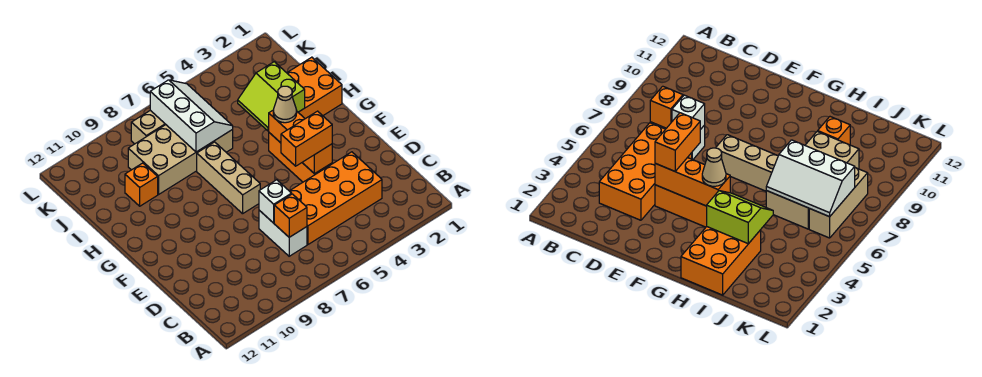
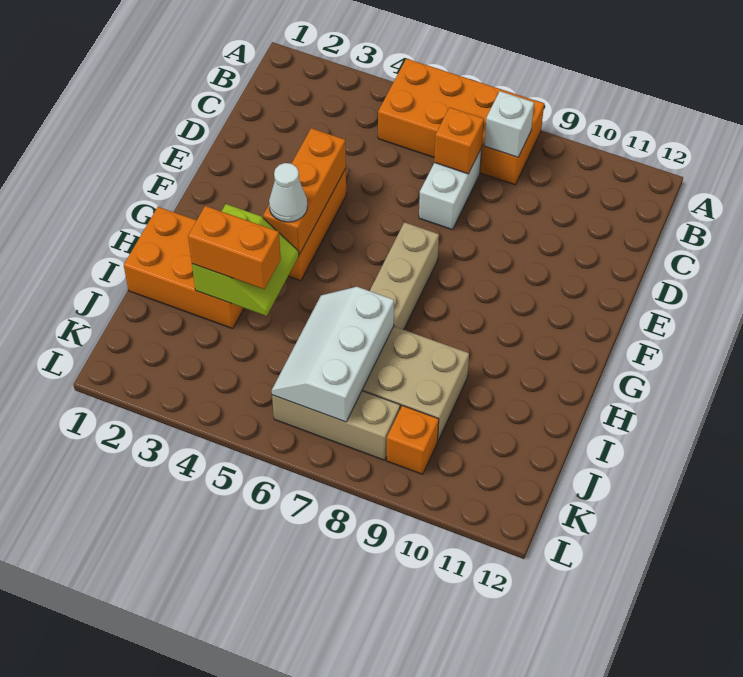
orange 2x4 brick [290,152,382,244] -> orange 2x4 brick moved to [378,59,544,185]
white 1x1 brick [259,180,292,223] -> white 1x1 brick moved to [484,91,534,157]
orange 1x2 brick [281,111,332,166] -> orange 1x2 brick moved to [188,206,281,289]
tan 1x1 cone [273,86,297,123] -> white 1x1 cone [269,163,307,222]
orange 1x1 brick [125,163,158,206] -> orange 1x1 brick moved to [387,406,439,474]

